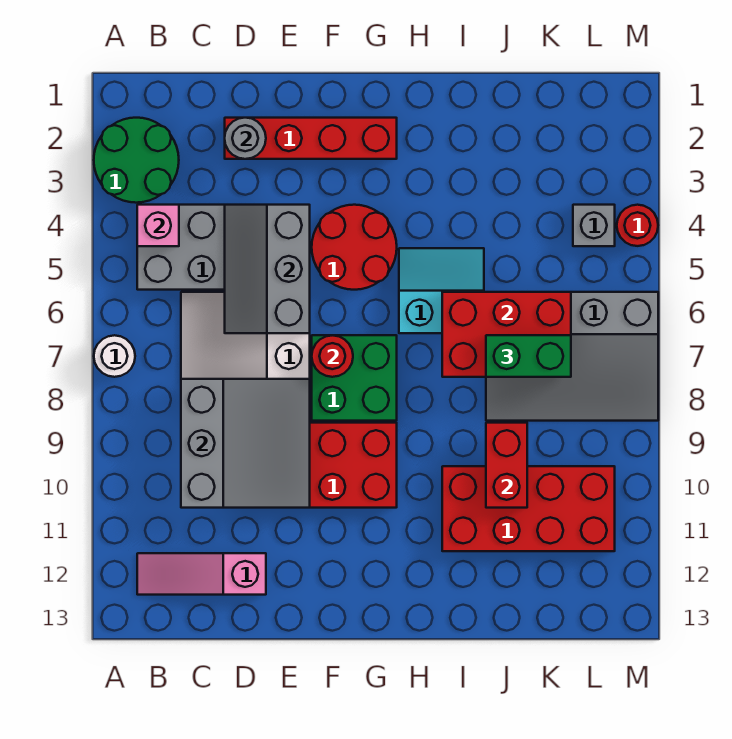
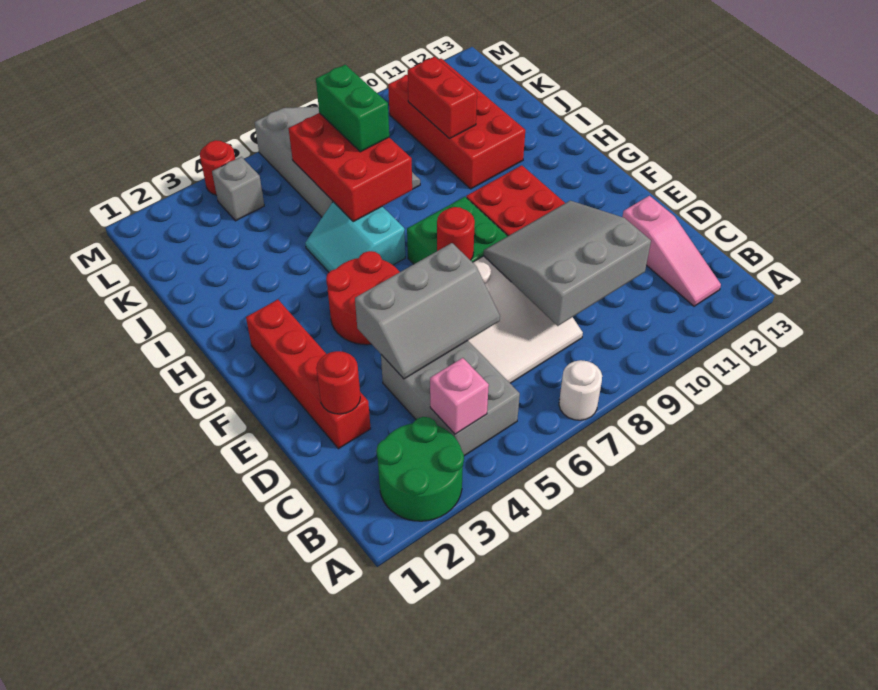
grey 1x1 round brick [225,118,266,159] -> red 1x1 round brick [316,351,360,414]
red 1x2 brick [486,423,527,508] -> red 1x2 brick turned to [408,57,477,139]

